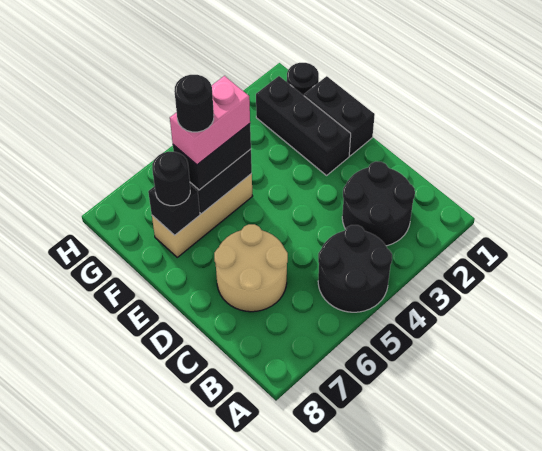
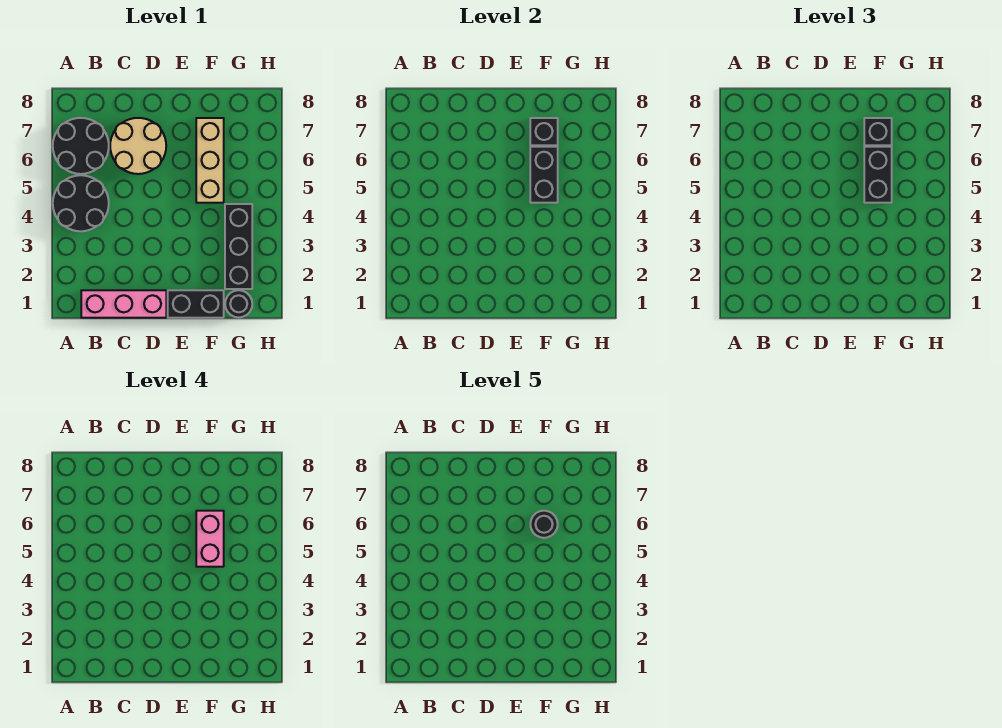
none -> pink 1x3 brick [81,290,166,318]
black 2x2 round brick [342,161,415,246] -> black 2x2 round brick moved to [53,118,109,174]
black 1x3 brick [256,76,351,175] -> black 1x3 brick turned to [225,204,252,289]
black 1x1 round brick [152,152,190,206] -> black 1x1 brick [864,118,892,145]

